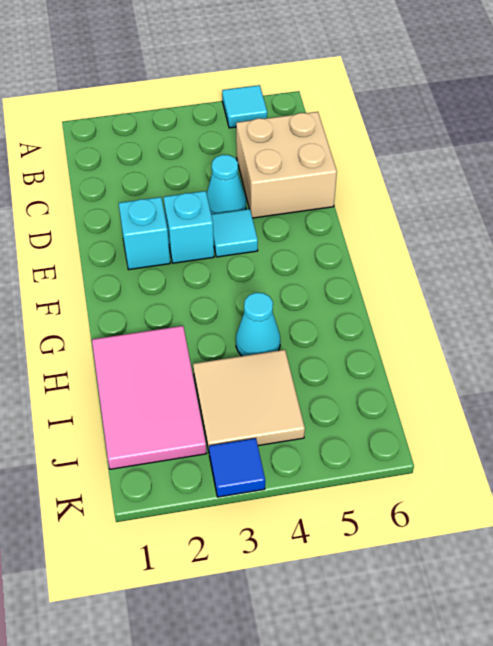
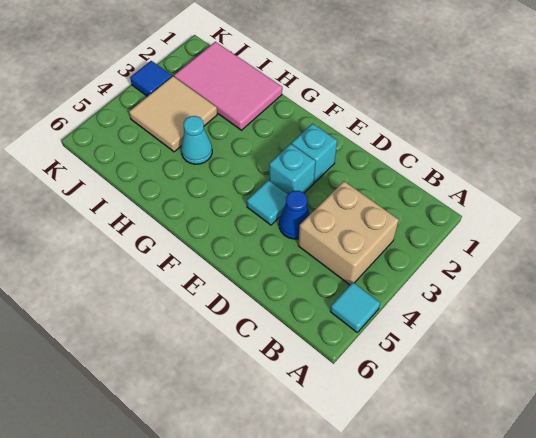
tan 2x2 brick [236,112,337,218] -> tan 2x2 brick moved to [298,181,399,285]
cyan 1x1 cone [207,155,246,214] -> blue 1x1 cone [279,191,310,239]

